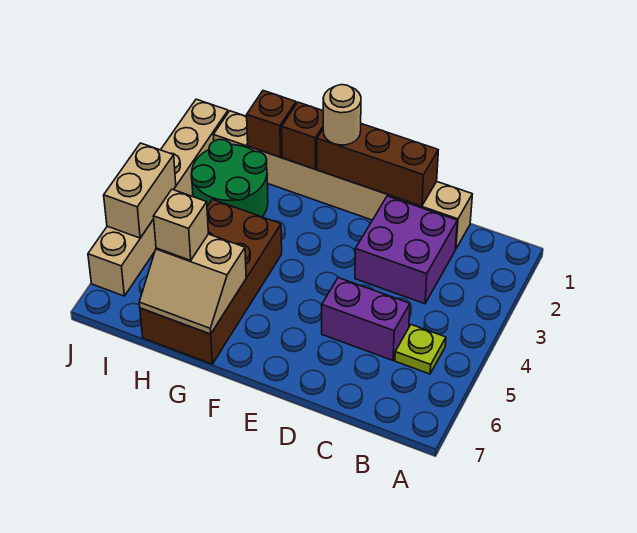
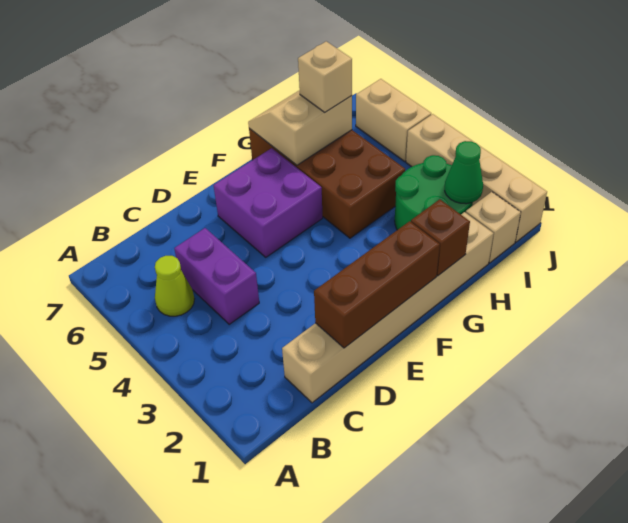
lime 1x1 plate [395,325,446,374] -> lime 1x1 cone [155,256,194,316]
purple 2x2 brick [355,196,457,304] -> purple 2x2 brick moved to [214,148,323,257]
purple 1x2 brick [322,278,410,360] -> purple 1x2 brick turned to [174,228,259,324]
tan 1x1 round brick [323,85,361,145] -> none
brown 1x1 brick [247,91,296,157] -> none
none -> green 1x1 cone [445,141,483,204]
tan 1x2 brick [104,143,176,238] -> none

